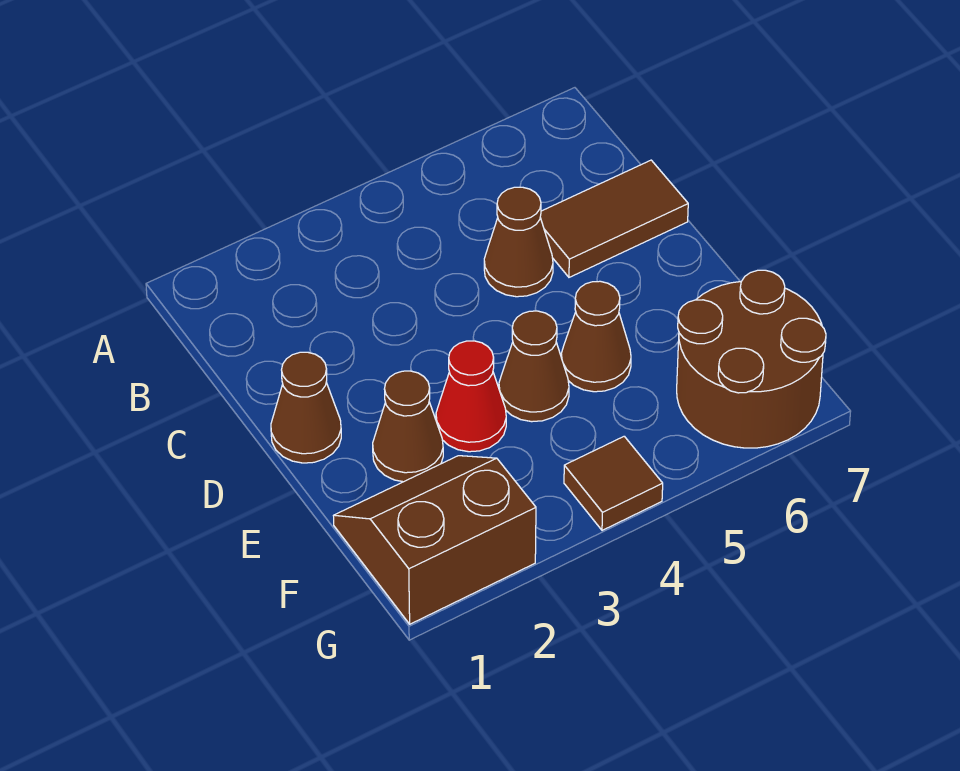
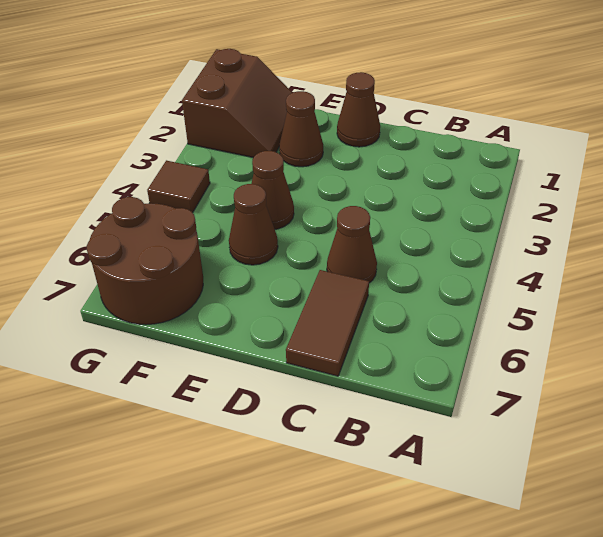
red 1x1 cone [436,341,506,452] -> none

